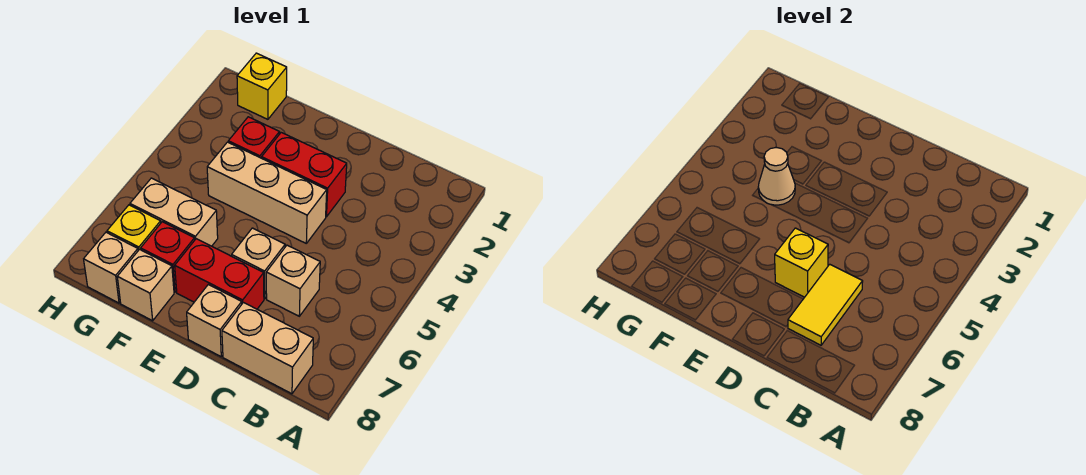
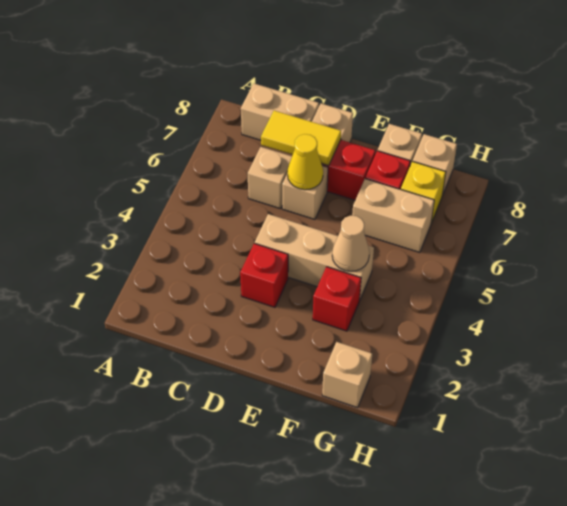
yellow 1x2 tile [788,264,863,345] -> yellow 1x2 tile turned to [261,111,341,166]
red 1x2 brick [262,132,347,217] -> red 1x1 brick [240,243,288,307]
yellow 1x1 brick [775,228,828,297] -> yellow 1x1 cone [288,134,323,190]
yellow 1x1 brick [237,53,287,119] -> tan 1x1 brick [322,342,372,408]

